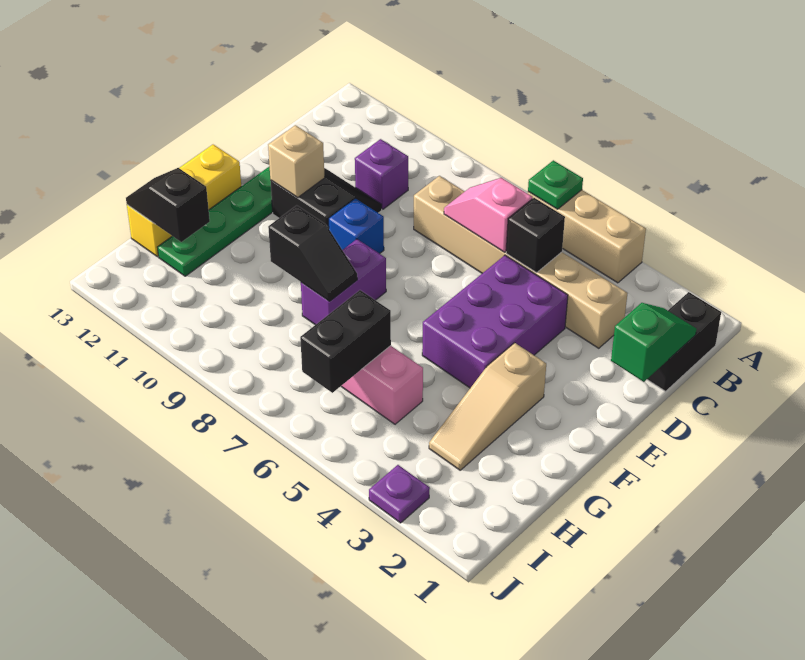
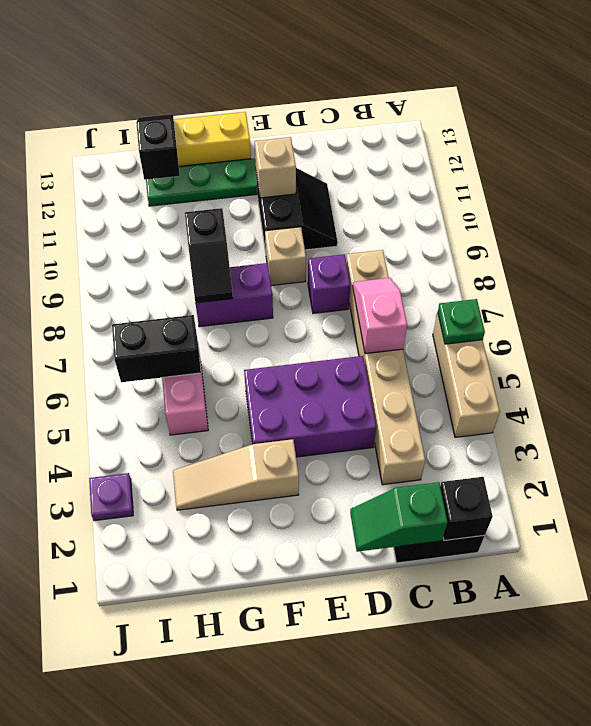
green 1x2 slope [611,303,697,382] -> green 1x2 slope turned to [350,482,448,552]
black 1x1 brick [506,198,565,273] -> black 1x1 brick moved to [440,477,493,540]
purple 1x1 brick [355,139,408,209] -> purple 1x1 brick moved to [308,254,350,313]
blue 1x1 brick [329,198,384,254] -> tan 1x1 brick [265,227,306,286]

